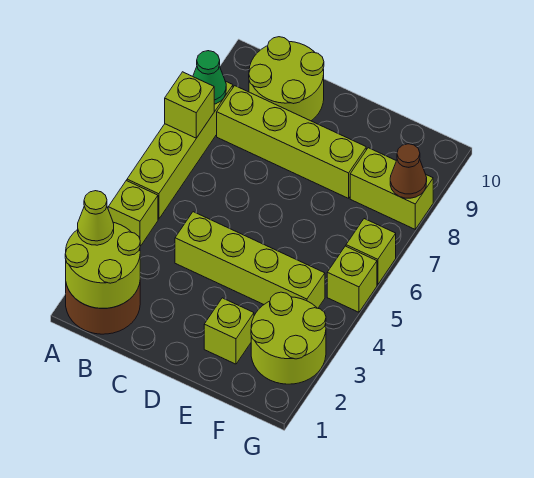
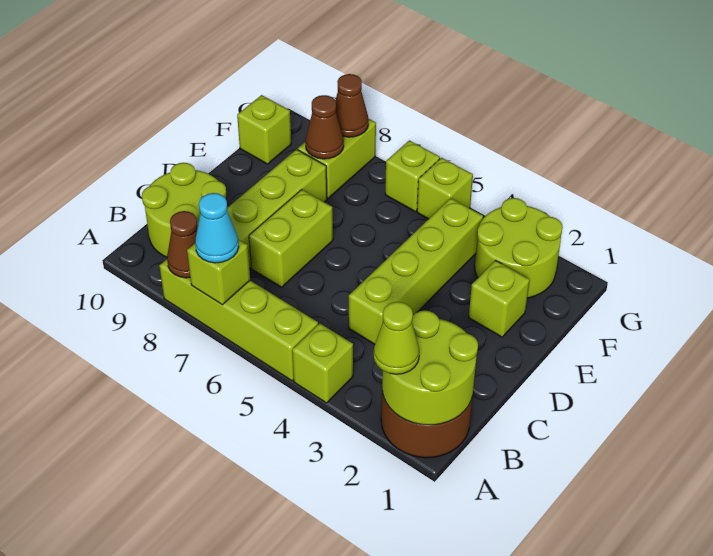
none -> cyan 1x1 cone [195,193,239,263]
green 1x1 cone [193,51,226,104] -> brown 1x1 cone [167,211,197,278]
none -> lime 1x2 brick [249,190,333,287]
none -> brown 1x1 cone [305,95,344,159]
none -> lime 1x1 brick [237,95,291,164]

